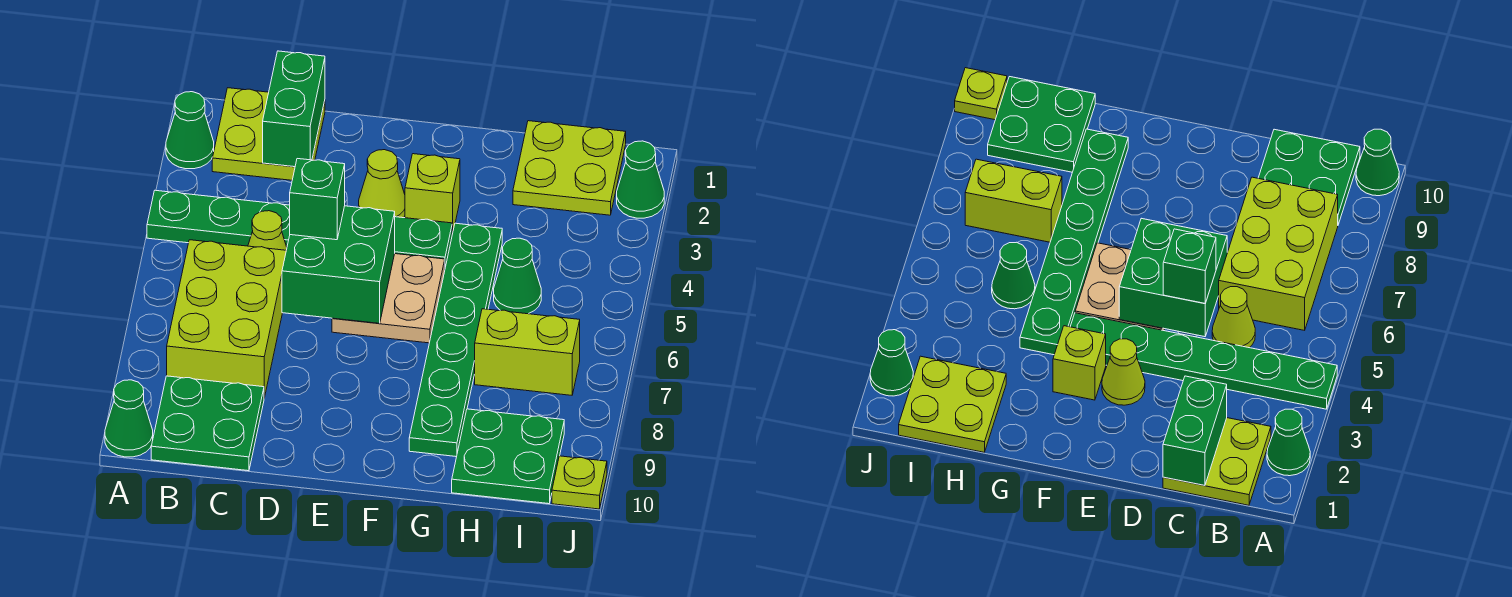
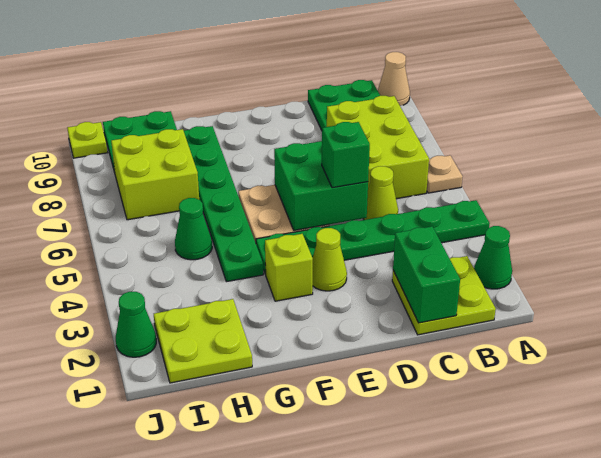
none -> tan 1x1 plate [427,155,463,193]
green 1x1 cone [105,380,153,457] -> tan 1x1 cone [378,52,410,106]
lime 1x2 brick [475,309,580,395] -> lime 2x2 brick [111,129,199,220]

